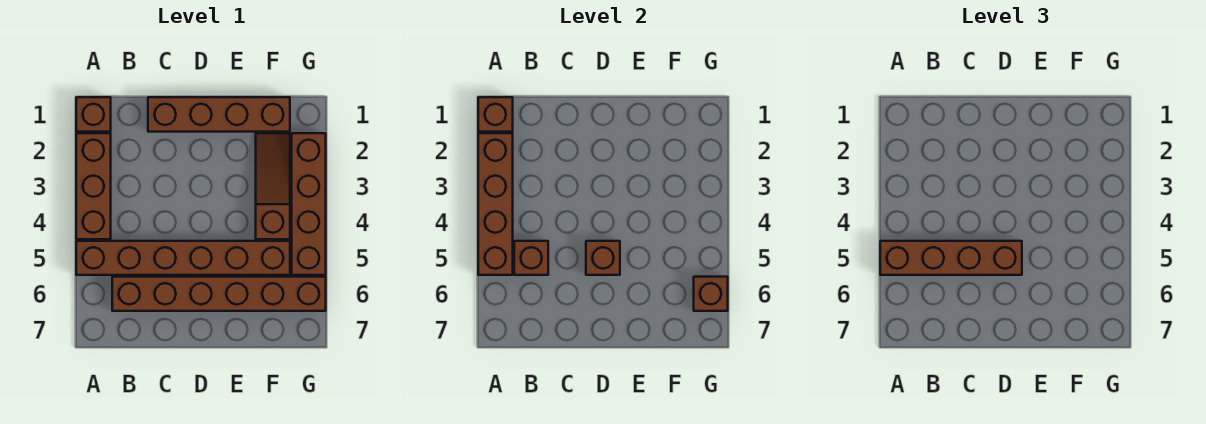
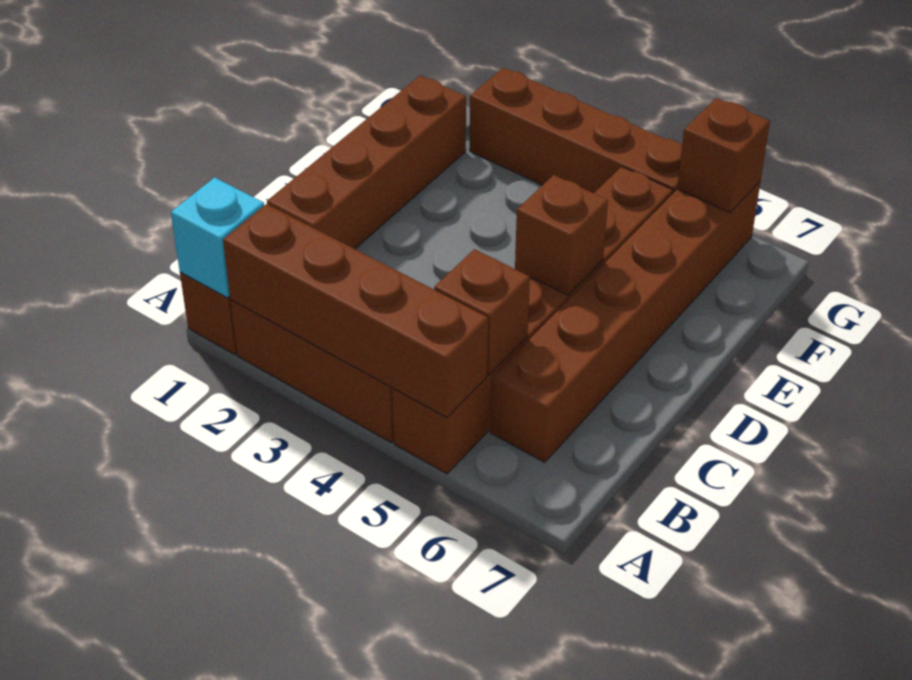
brown 1x1 brick [478,97,513,132] -> cyan 1x1 brick [171,177,264,298]
brown 1x4 brick [880,241,1022,275] -> none
brown 1x3 slope [256,133,290,239] -> none

